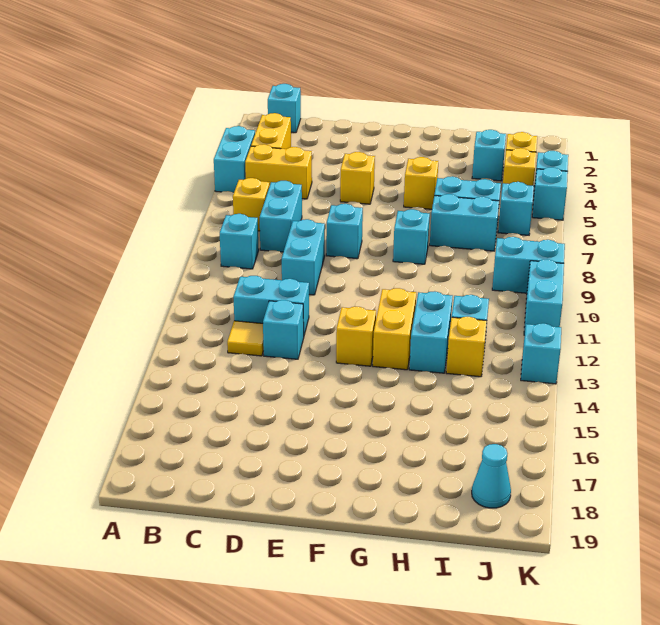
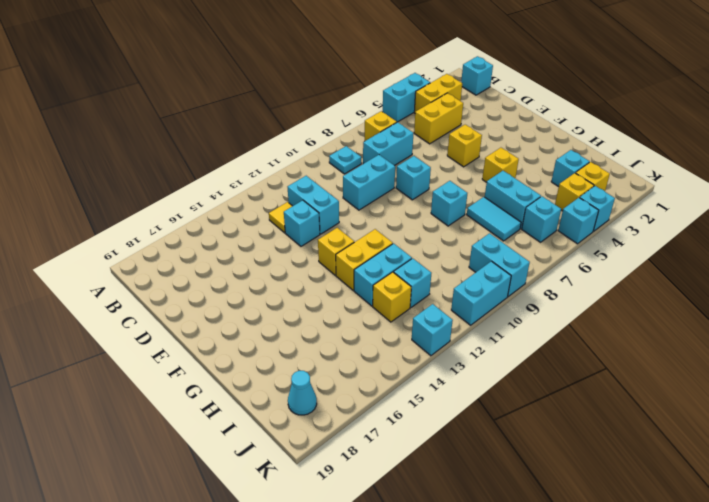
yellow 1x2 brick [245,144,312,199] -> yellow 1x2 brick turned to [414,93,463,144]
cyan 1x1 brick [220,214,259,269] -> cyan 1x1 plate [329,146,361,174]
cyan 1x2 brick [430,194,499,251] -> cyan 1x2 tile [467,197,521,241]

